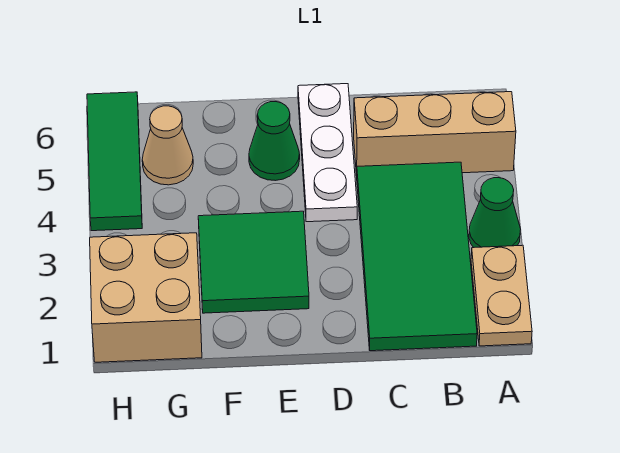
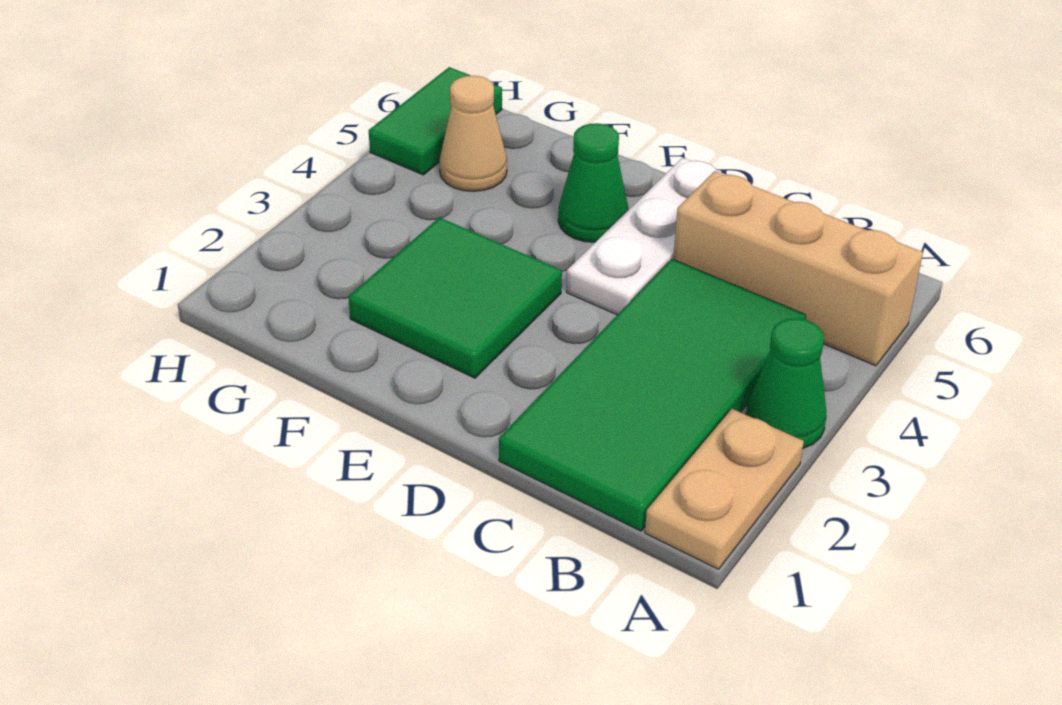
tan 2x2 brick [90,233,202,362] -> none
green 1x3 tile [87,92,142,231] -> green 1x2 tile [369,67,502,175]

